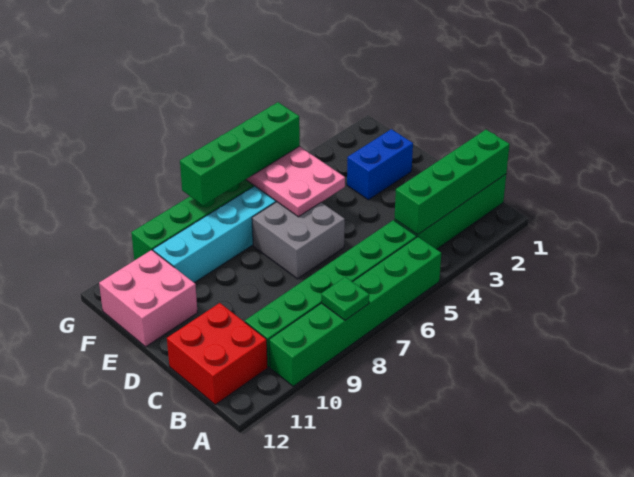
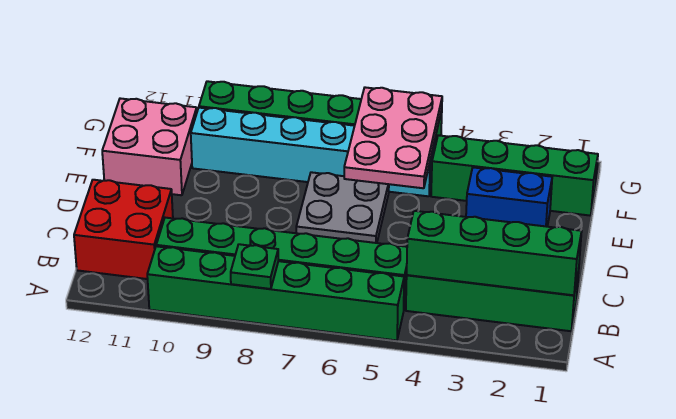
grey 2x2 brick [252,202,345,279] -> grey 2x2 plate [296,172,389,243]
green 1x4 brick [180,102,300,205] -> green 1x4 brick moved to [431,135,598,216]

